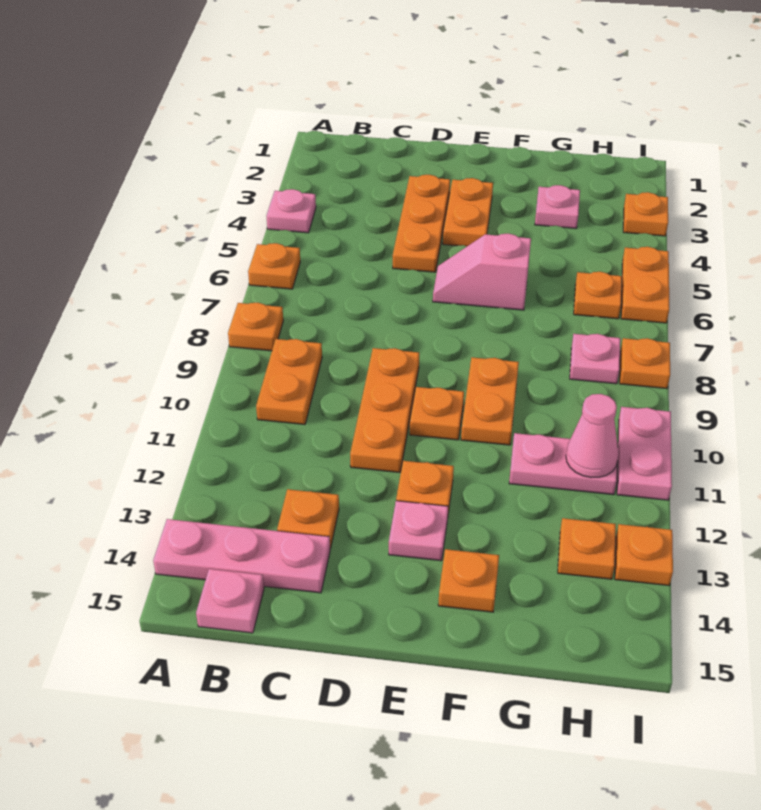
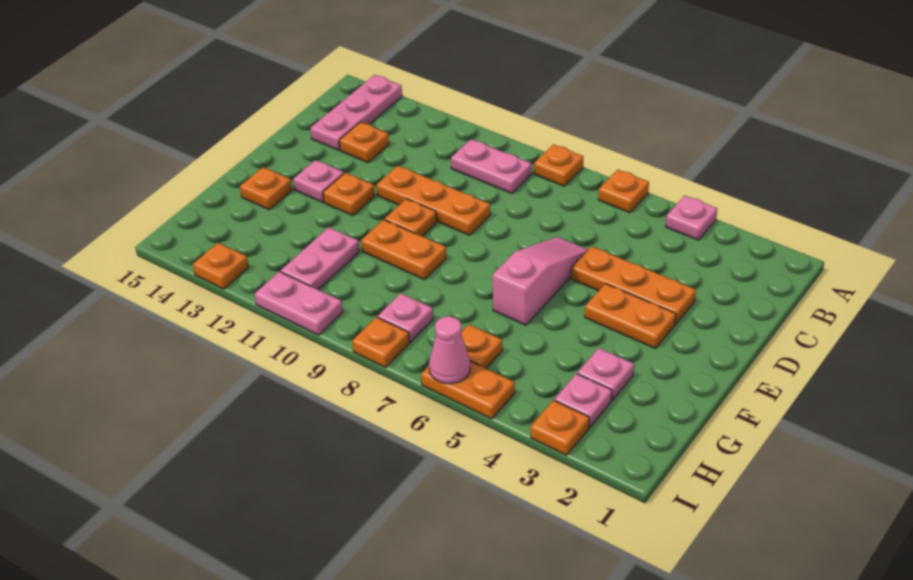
orange 1x2 plate [256,339,322,424] -> pink 1x2 plate [451,139,532,193]
pink 1x1 plate [196,569,264,633] -> pink 1x1 plate moved to [554,374,612,427]
pink 1x2 slope [433,234,531,310] -> pink 1x3 slope [493,237,587,325]
pink 1x1 cone [566,394,619,477] -> pink 1x1 cone moved to [429,316,470,384]
orange 1x1 plate [558,518,616,579] -> none

